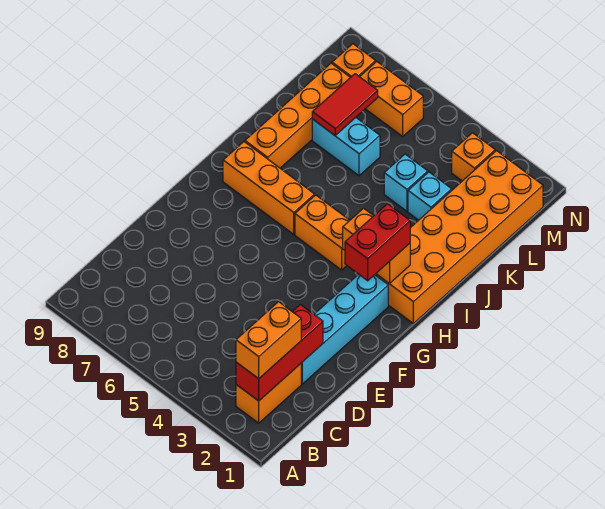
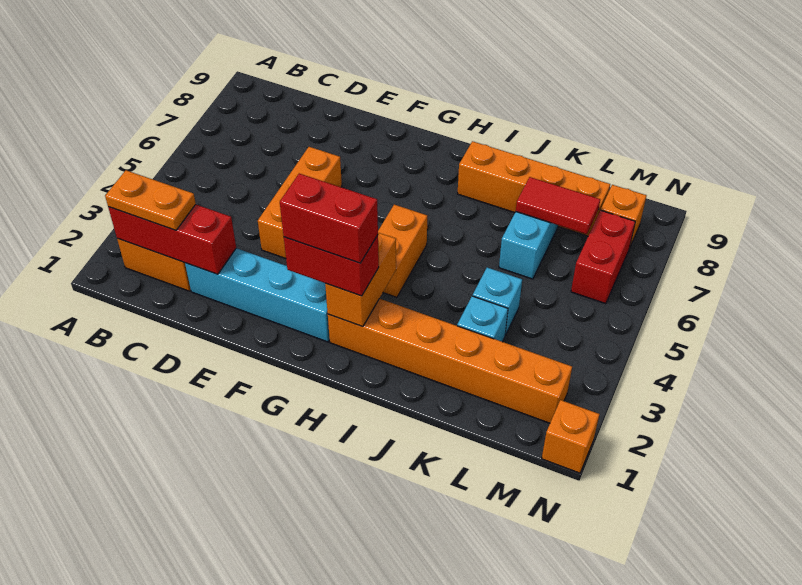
orange 1x2 brick [236,302,301,379] -> orange 1x2 plate [105,170,196,230]
none -> red 1x2 brick [280,174,378,263]
orange 2x6 brick [375,151,543,323] -> orange 1x6 brick [328,299,572,423]
orange 1x3 brick [223,142,315,234] -> orange 1x3 brick moved to [258,147,342,259]
orange 1x1 brick [452,133,495,181] -> orange 1x1 brick moved to [542,400,599,473]
orange 1x2 brick [360,62,423,136] -> red 1x2 brick [571,210,635,304]

